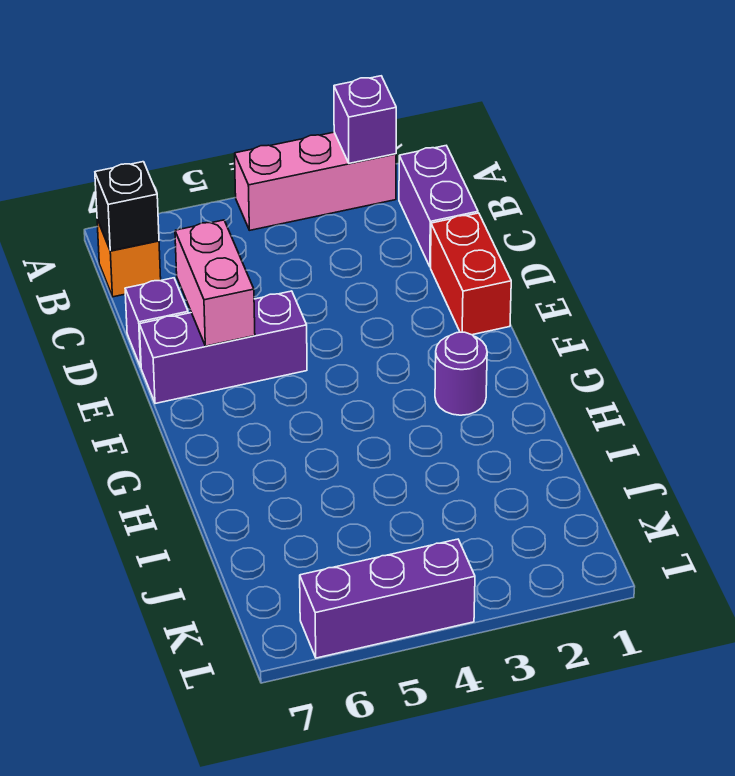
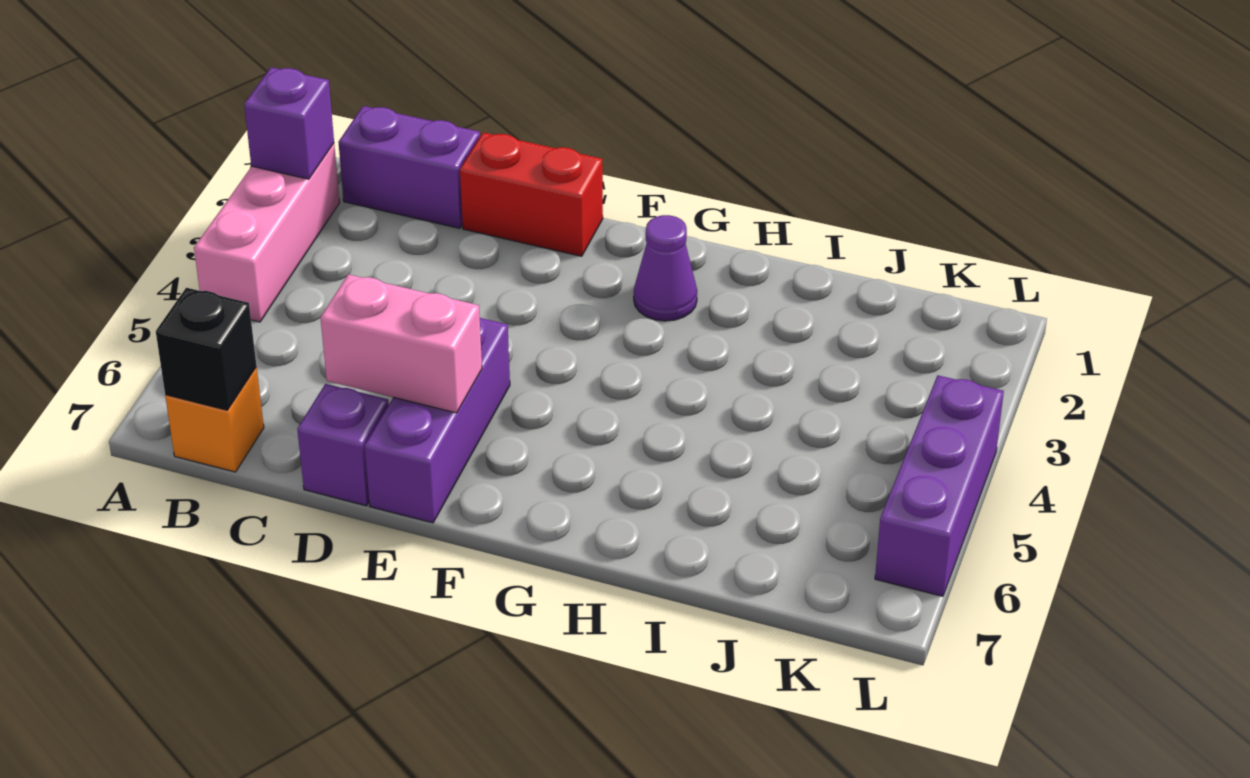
purple 1x1 round brick [435,332,487,415] -> purple 1x1 cone [634,215,697,321]

